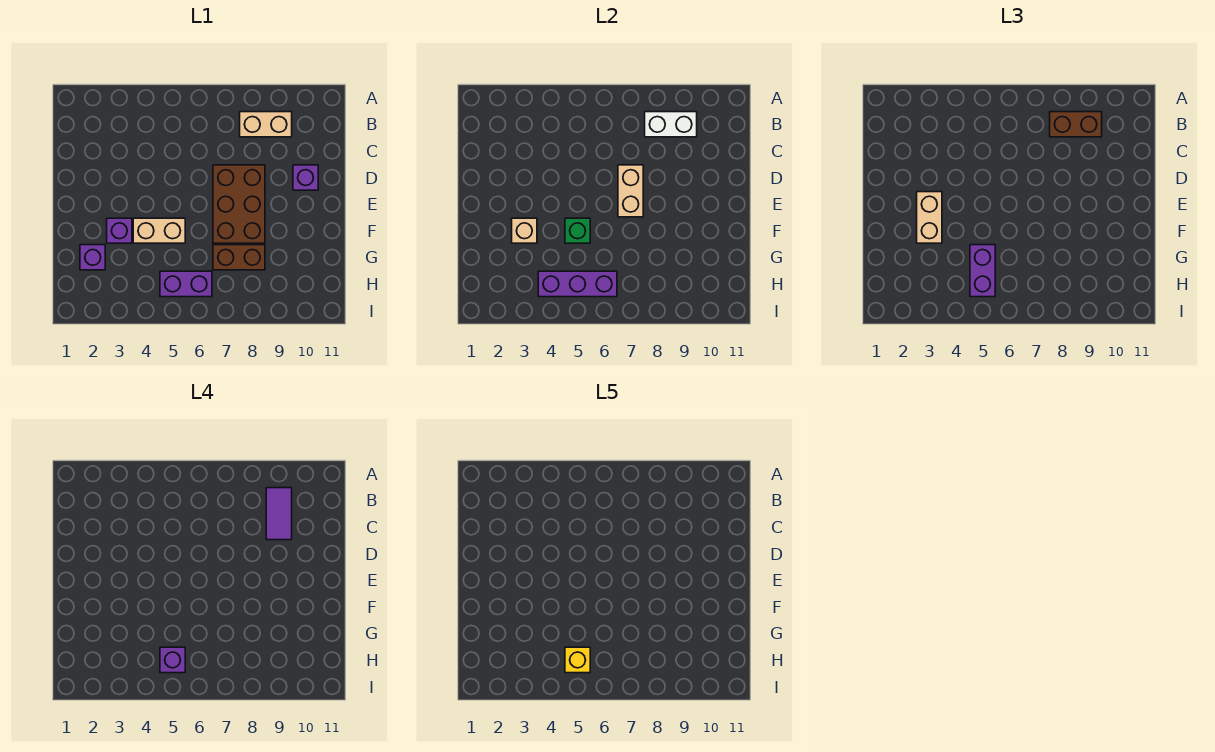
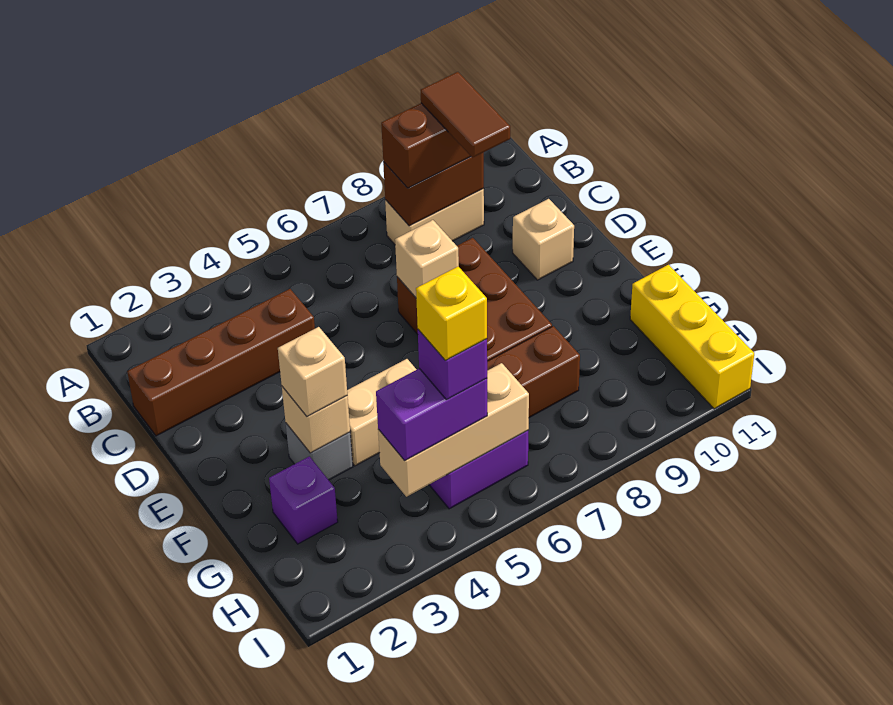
white 1x2 brick [645,112,697,137] -> brown 1x2 brick [383,153,484,226]
purple 1x2 tile [266,488,292,540] -> brown 1x2 tile [421,72,510,158]
none -> brown 1x4 brick [127,289,315,436]
tan 1x2 brick [618,165,643,217] -> tan 1x1 brick [395,220,459,298]
purple 1x1 brick [293,165,318,190] -> tan 1x1 brick [513,199,574,280]
tan 1x2 brick [917,192,942,243] -> tan 1x1 brick [278,327,347,416]
purple 1x1 brick [107,218,132,243] -> grey 1x1 brick [286,424,353,480]
green 1x1 brick [565,218,590,243] -> none
purple 1x2 brick [970,245,995,297] -> purple 1x2 brick turned to [376,368,487,461]
none -> yellow 1x3 brick [630,265,754,409]
purple 1x3 brick [538,271,617,297] -> tan 1x3 brick [378,363,529,497]

